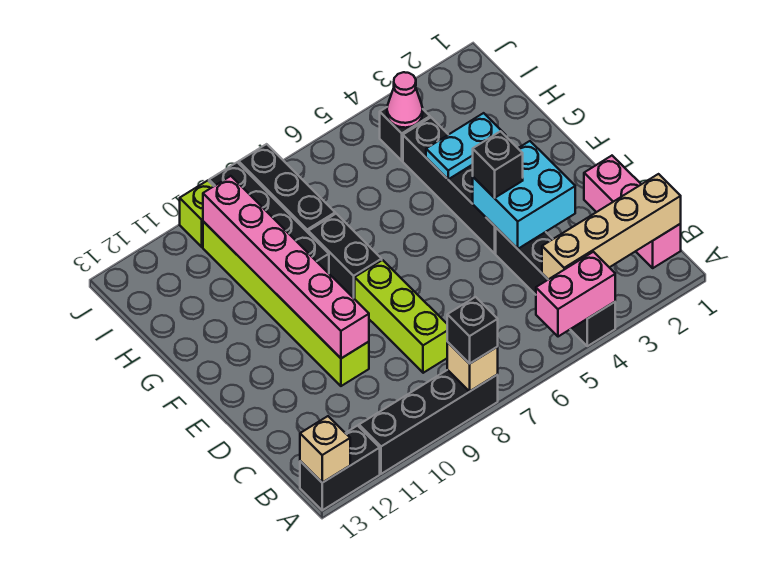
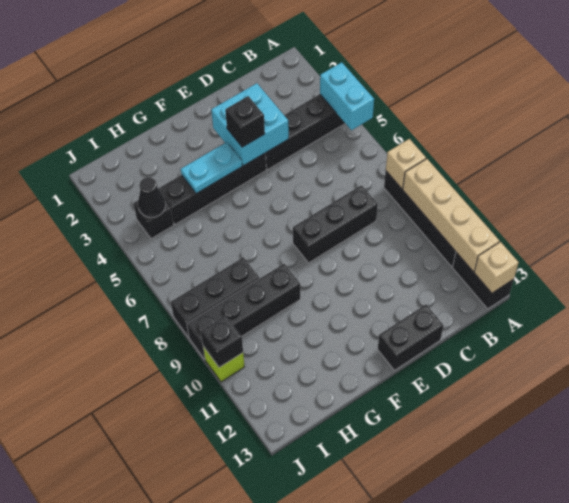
pink 1x2 brick [536,252,615,337] -> cyan 1x2 brick [320,62,374,130]
black 1x1 brick [447,297,498,364] -> black 1x1 brick moved to [201,315,243,367]
pink 1x3 brick [584,156,681,268] -> none
tan 1x4 brick [542,174,681,279] -> tan 1x4 brick moved to [403,159,499,271]
lime 1x3 brick [355,260,447,373] -> black 1x3 brick [293,185,378,263]
lime 1x6 brick [203,221,369,386] -> none
pink 1x6 brick [203,176,369,358] -> none
black 1x2 brick [308,214,382,299] -> black 1x2 brick moved to [378,305,444,370]
cyan 1x2 plate [426,113,506,179] -> cyan 1x2 plate turned to [181,142,242,193]
pink 1x1 cone [387,72,423,128] -> black 1x1 cone [138,177,166,217]

